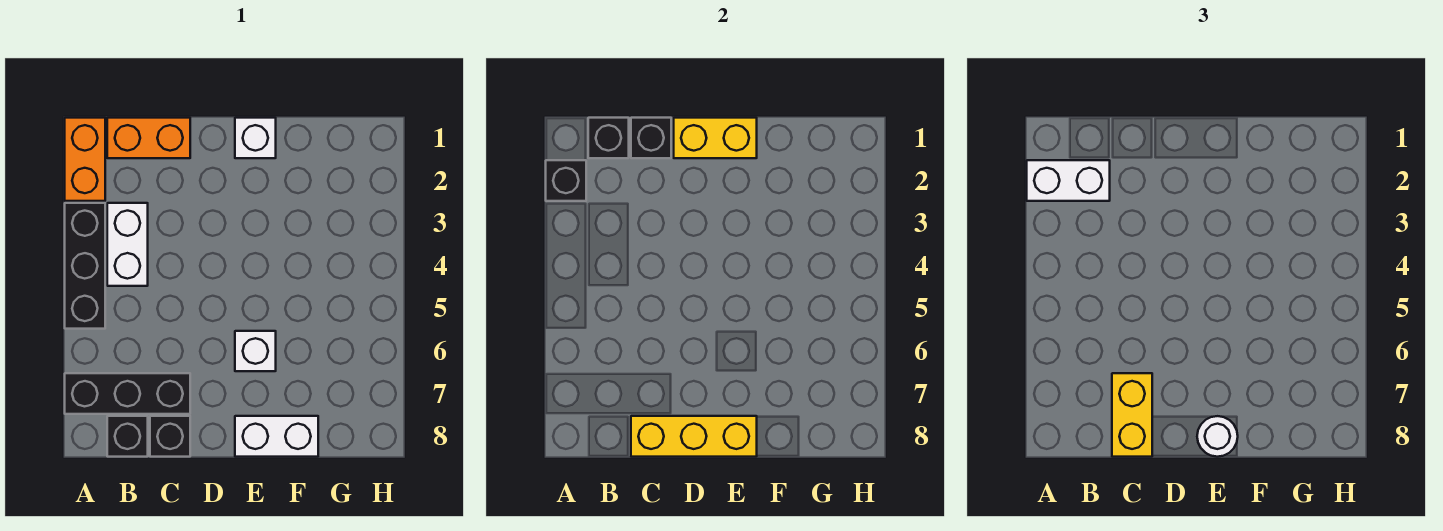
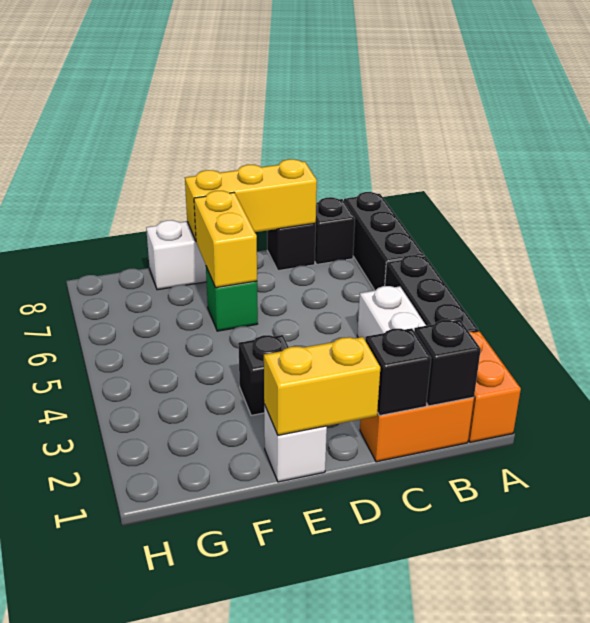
black 1x1 brick [546,160,586,201] -> black 1x1 brick moved to [238,335,289,415]
white 1x2 brick [1027,160,1110,201] -> none
black 1x3 brick [65,373,190,414] -> black 1x3 brick turned to [344,192,424,290]
yellow 1x2 brick [1112,373,1152,457] -> yellow 1x2 brick moved to [194,191,257,288]
white 1x1 brick [235,331,276,371] -> green 1x1 brick [206,267,258,331]
white 1x1 round brick [1197,416,1238,457] -> none

